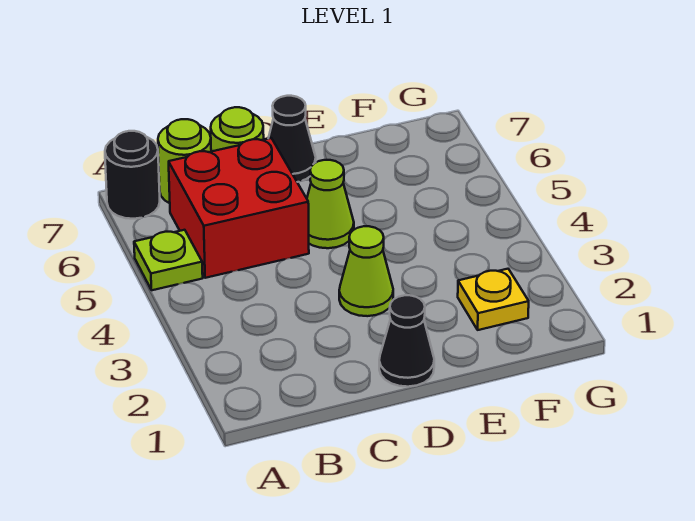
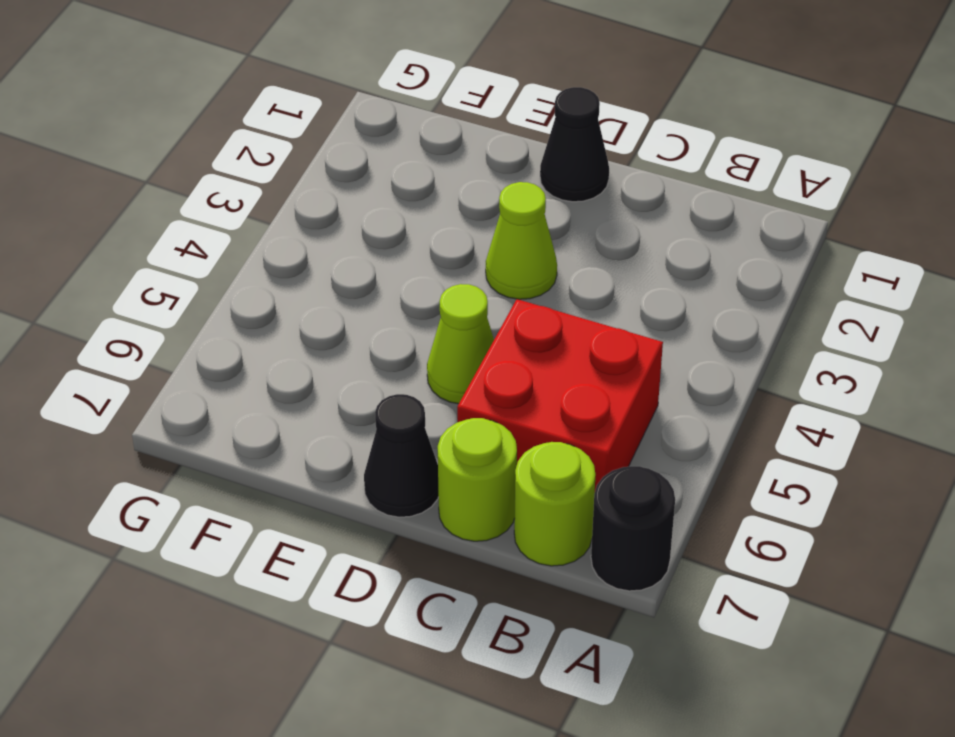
lime 1x1 plate [134,230,203,290] -> none
yellow 1x1 plate [458,269,529,330] -> none

